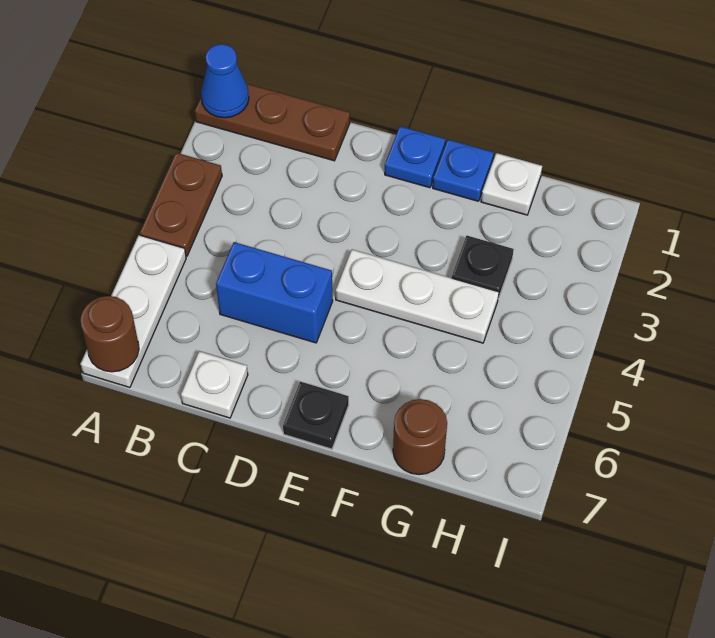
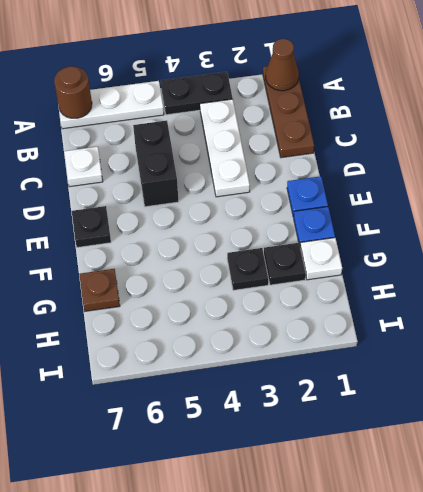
blue 1x1 cone [201,44,249,118] -> brown 1x1 cone [266,39,299,91]
brown 1x2 plate [140,153,222,256] -> black 1x2 plate [161,72,233,115]
blue 1x2 brick [216,242,333,343] -> black 1x2 brick [133,121,179,207]
white 1x3 plate [336,249,499,343] -> white 1x3 plate moved to [200,99,250,197]
none -> black 1x1 plate [264,243,305,285]
brown 1x1 round brick [393,399,447,475] -> brown 1x1 plate [79,269,120,311]

